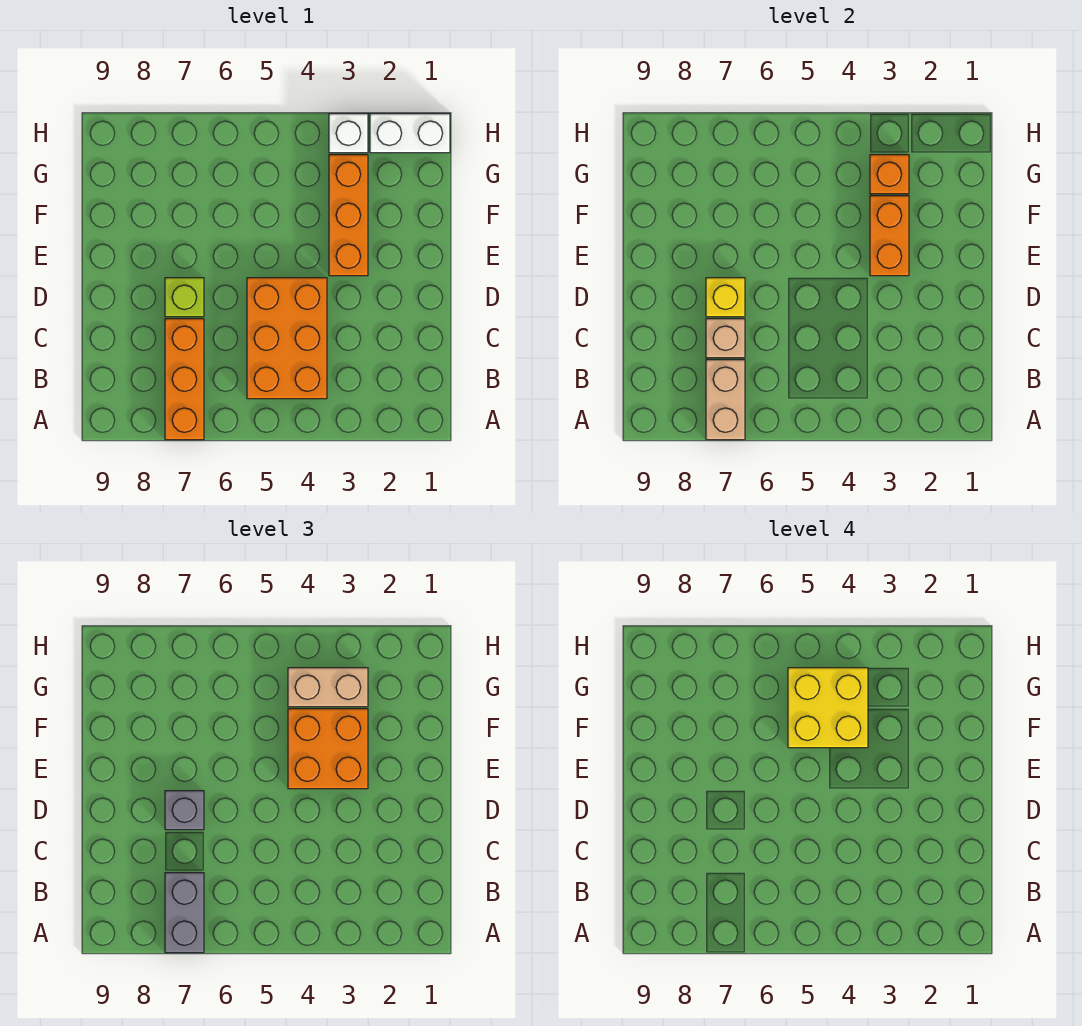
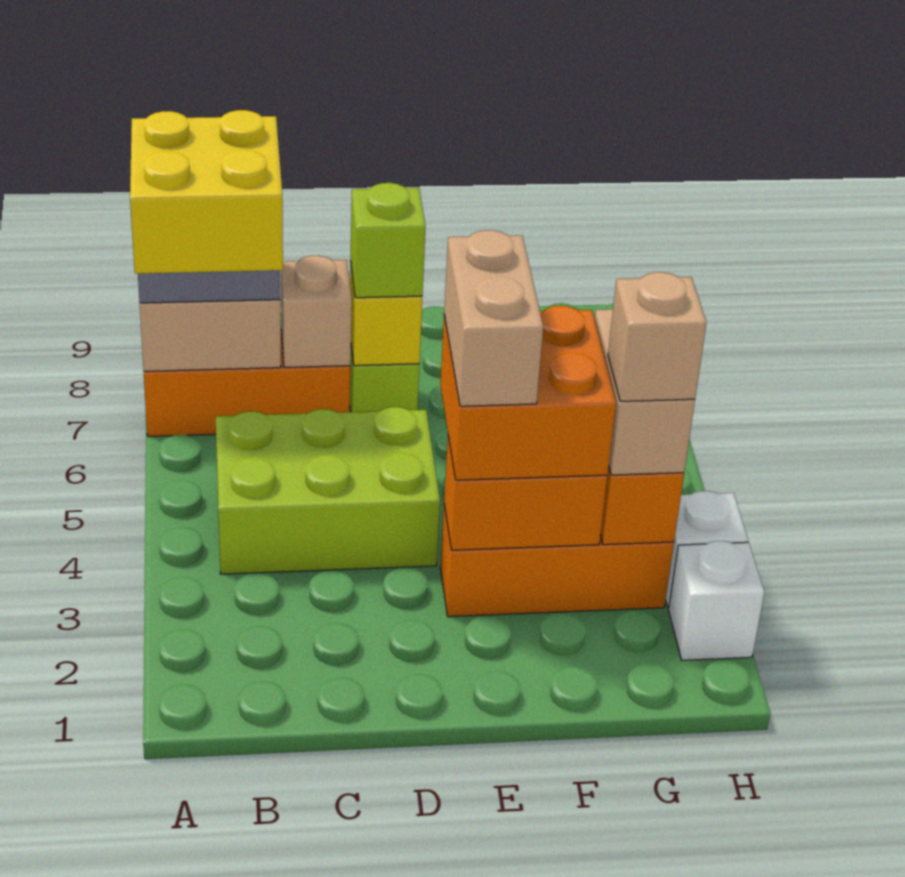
orange 2x3 brick [247,278,327,399] -> lime 2x3 brick [216,407,440,574]
grey 1x1 brick [165,791,204,830] -> lime 1x1 brick [351,183,426,298]
none -> tan 1x2 brick [444,230,543,406]
yellow 2x2 brick [788,668,868,748] -> yellow 2x2 brick moved to [130,110,283,274]
none -> tan 1x1 brick [608,272,707,401]
white 1x2 brick [370,114,450,153] -> white 1x1 brick [669,541,764,660]

